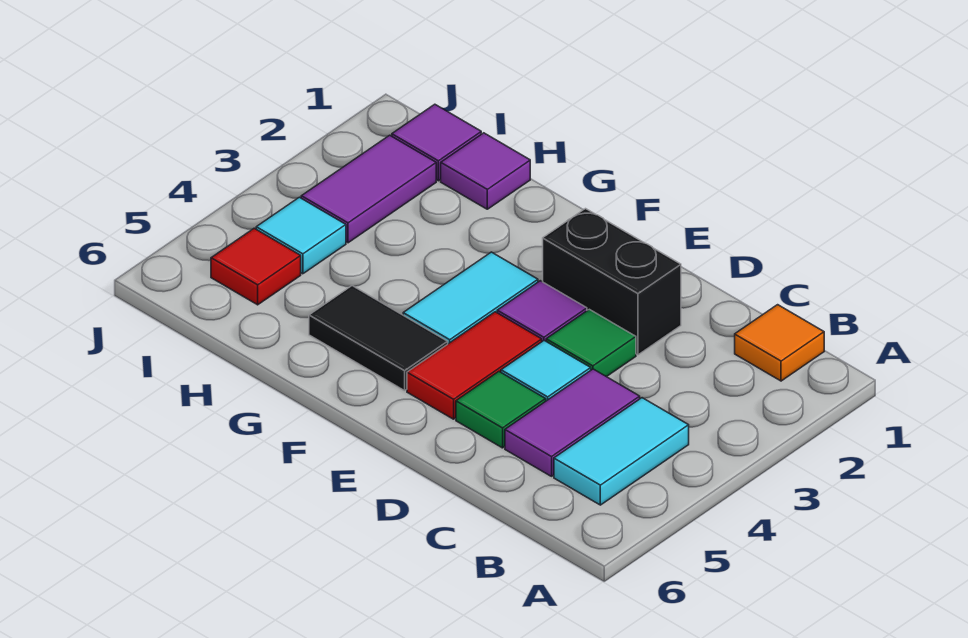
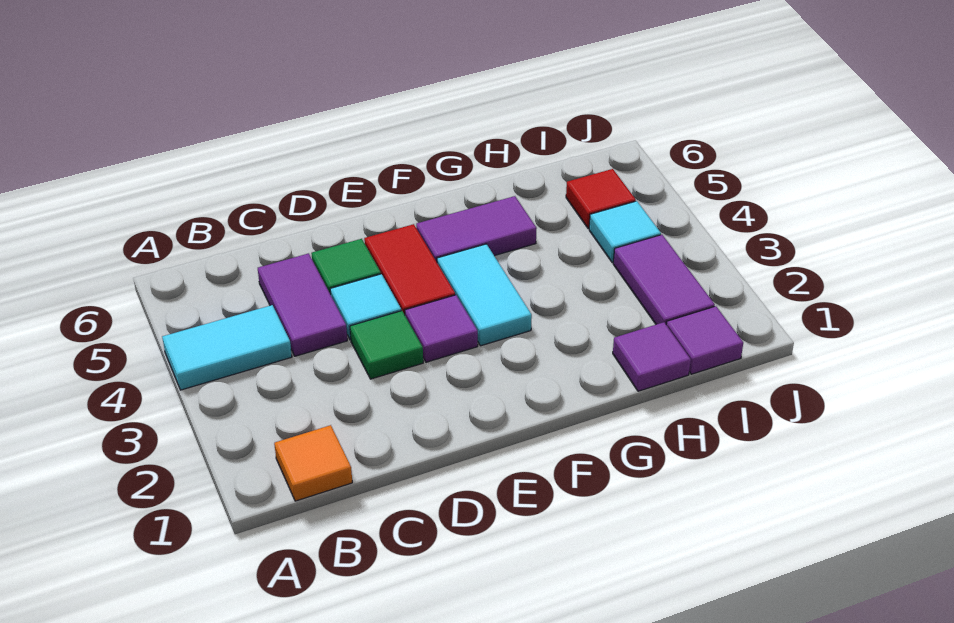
cyan 1x2 tile [554,398,689,505] -> cyan 1x2 tile turned to [162,305,292,390]
black 1x2 brick [543,209,681,355] -> none
black 1x2 tile [309,286,448,391] -> purple 1x2 tile [416,196,537,262]

